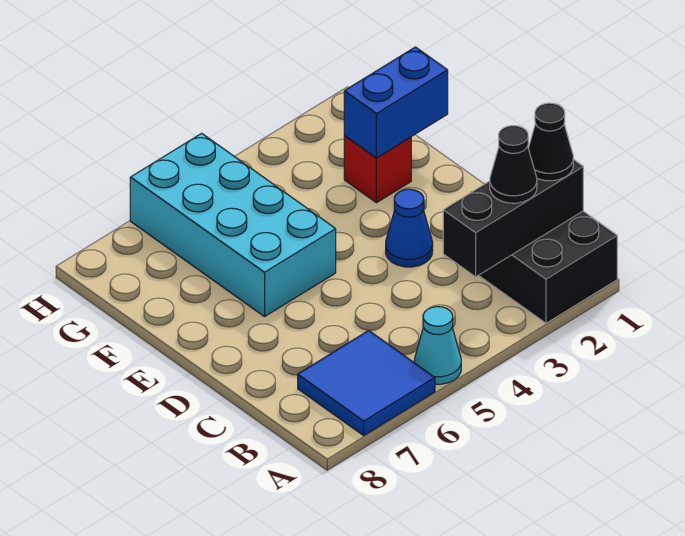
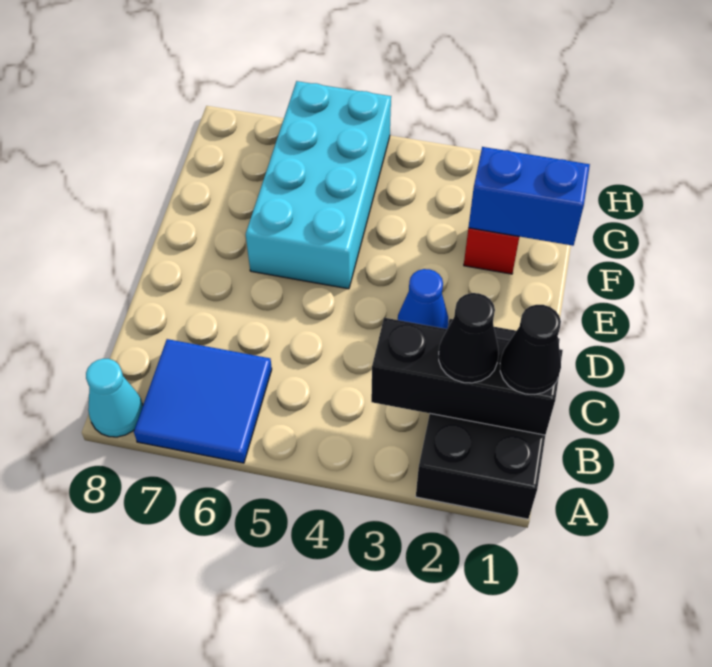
cyan 1x1 cone [414,307,461,384] -> cyan 1x1 cone moved to [86,359,143,437]

